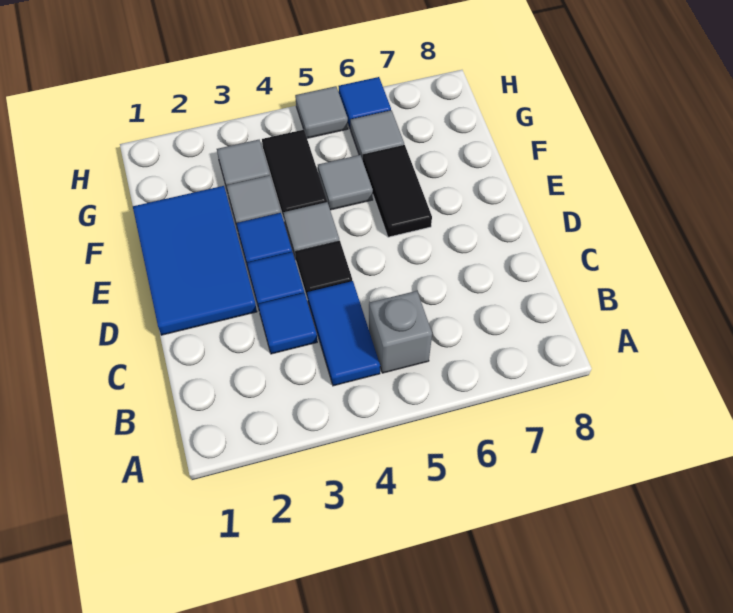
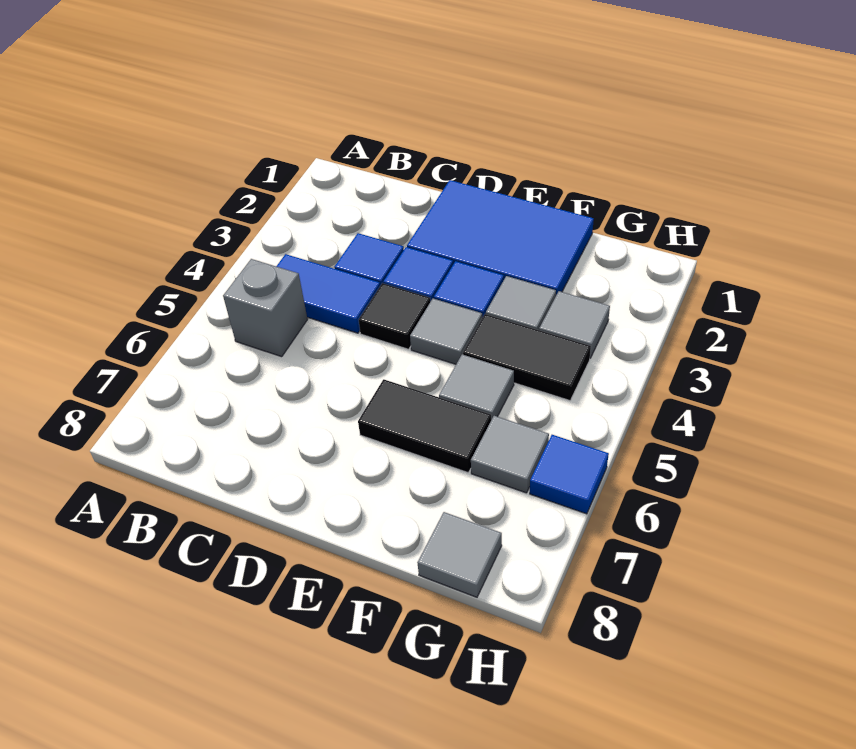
grey 1x1 tile [295,86,348,138] -> grey 1x1 tile moved to [417,512,502,597]

